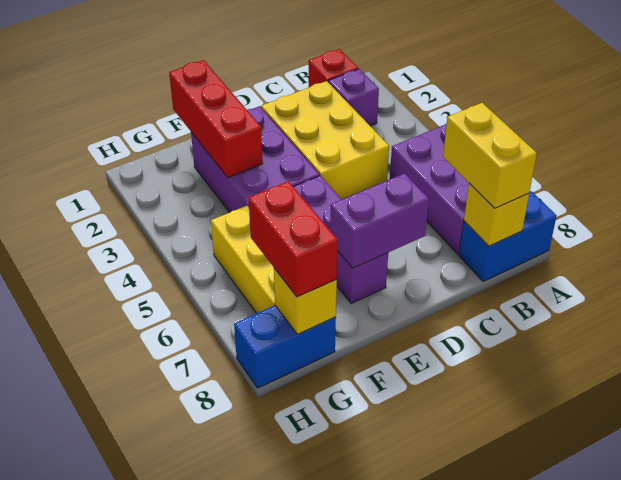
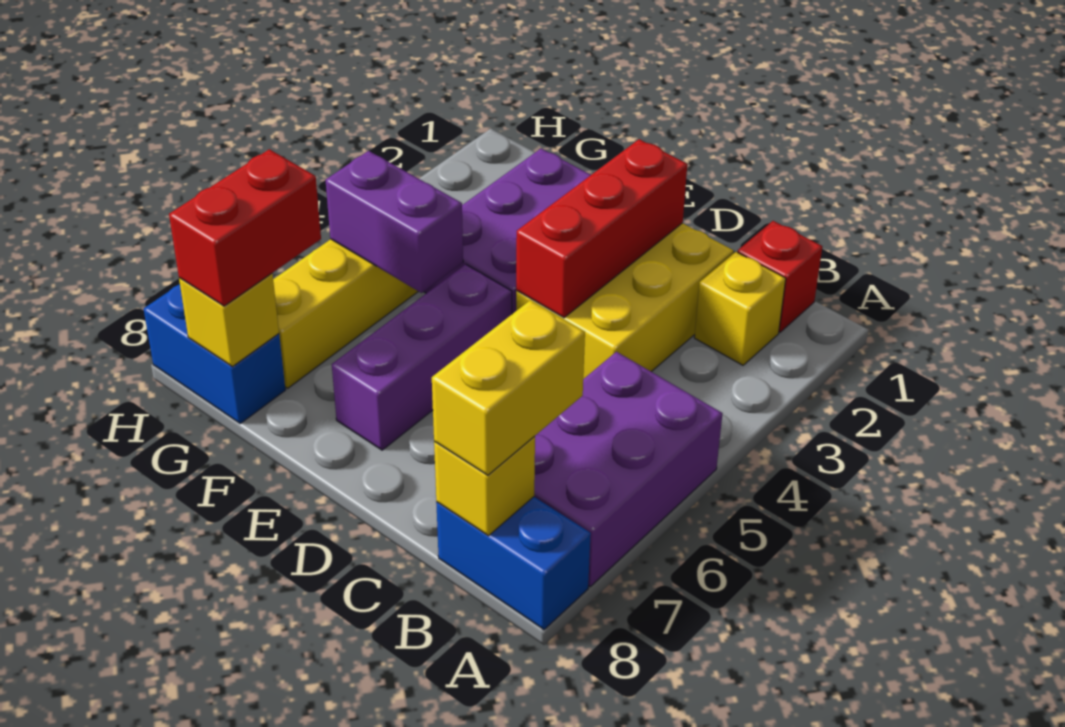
purple 1x1 brick [328,69,379,126] -> yellow 1x1 brick [694,252,786,365]
purple 1x2 brick [330,173,429,268] -> purple 1x2 brick moved to [326,151,463,293]
red 1x3 brick [169,60,263,178] -> red 1x3 brick moved to [516,139,687,318]

